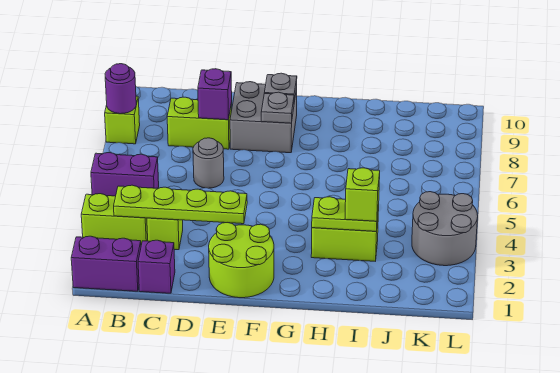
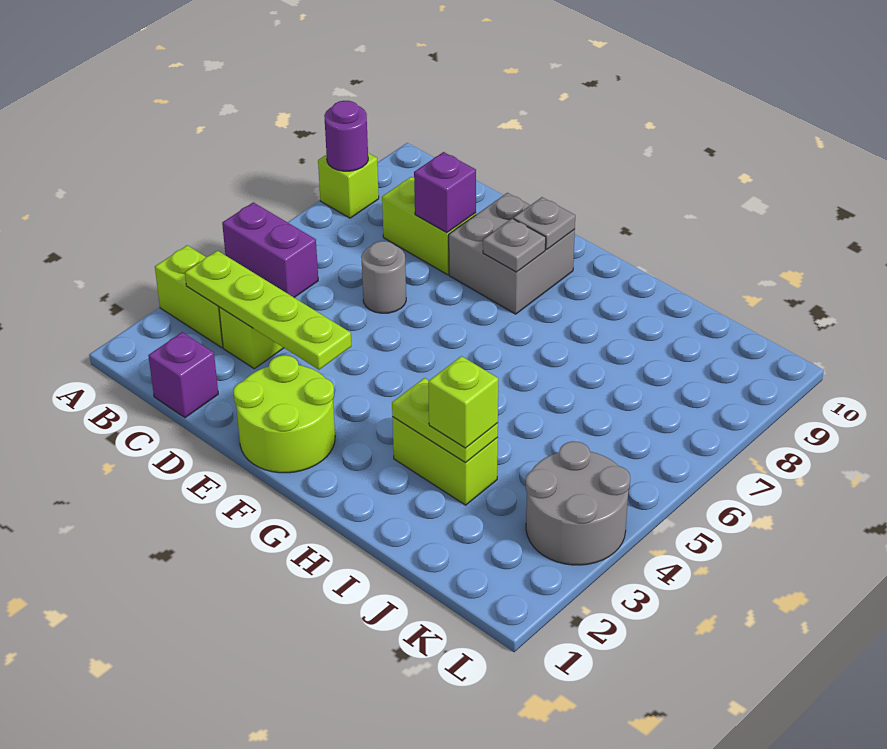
purple 1x2 brick [71,236,141,291] -> none

